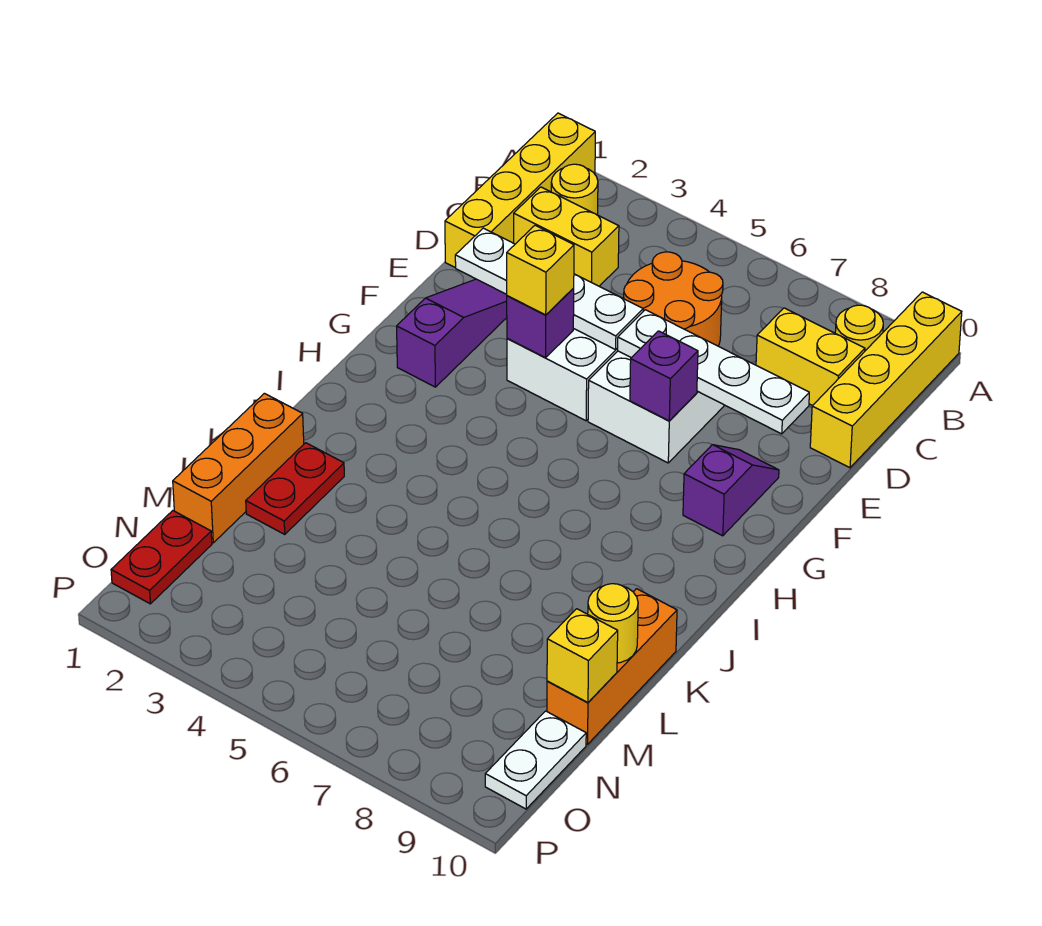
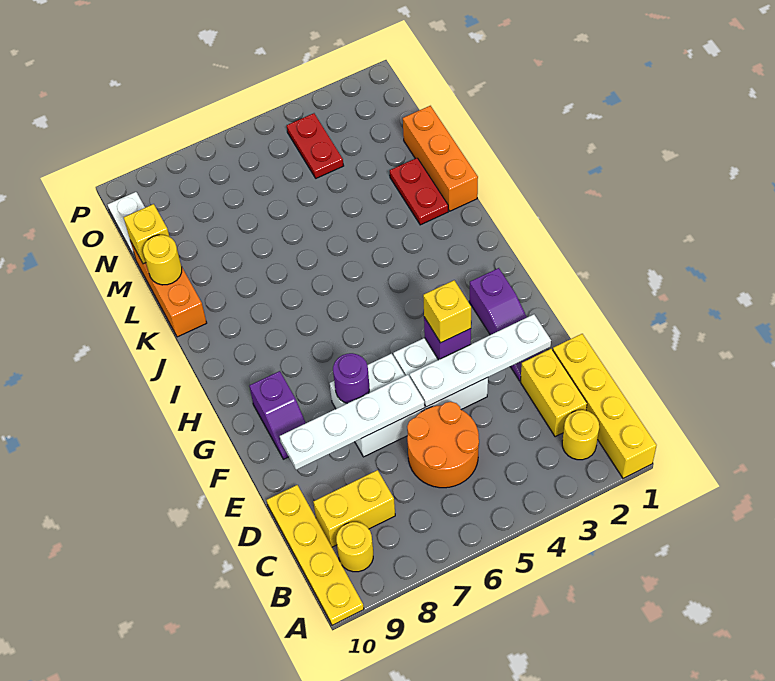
yellow 1x4 brick [810,292,962,468] -> yellow 1x4 plate [267,485,364,625]
yellow 1x2 brick [514,187,619,286] -> yellow 1x2 brick turned to [520,349,587,437]
purple 1x1 brick [630,331,698,421] -> purple 1x1 round brick [333,353,369,403]
red 1x2 plate [111,511,212,604] -> red 1x2 plate moved to [287,113,344,178]

